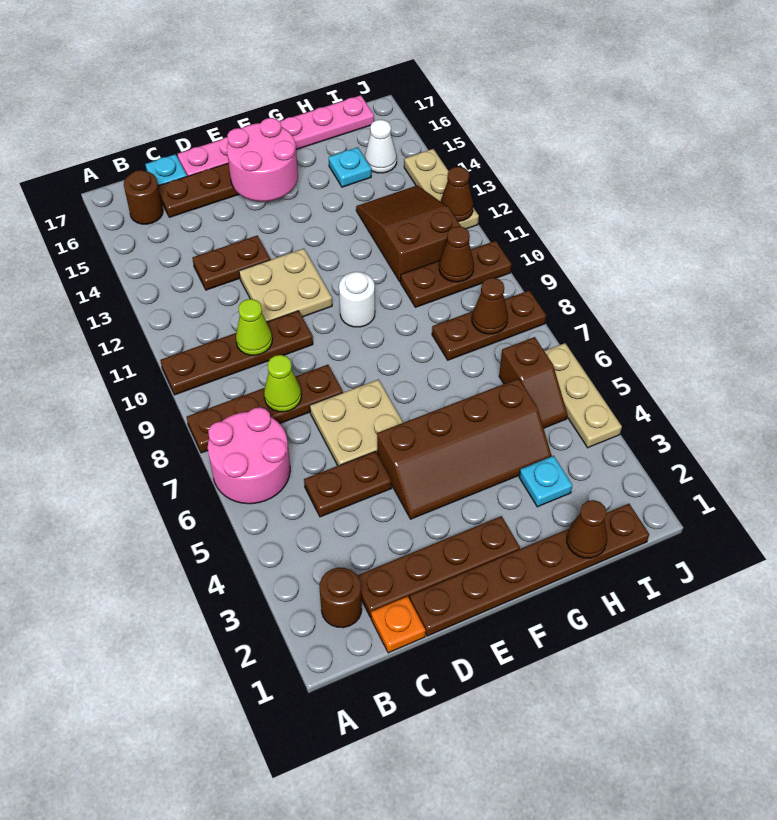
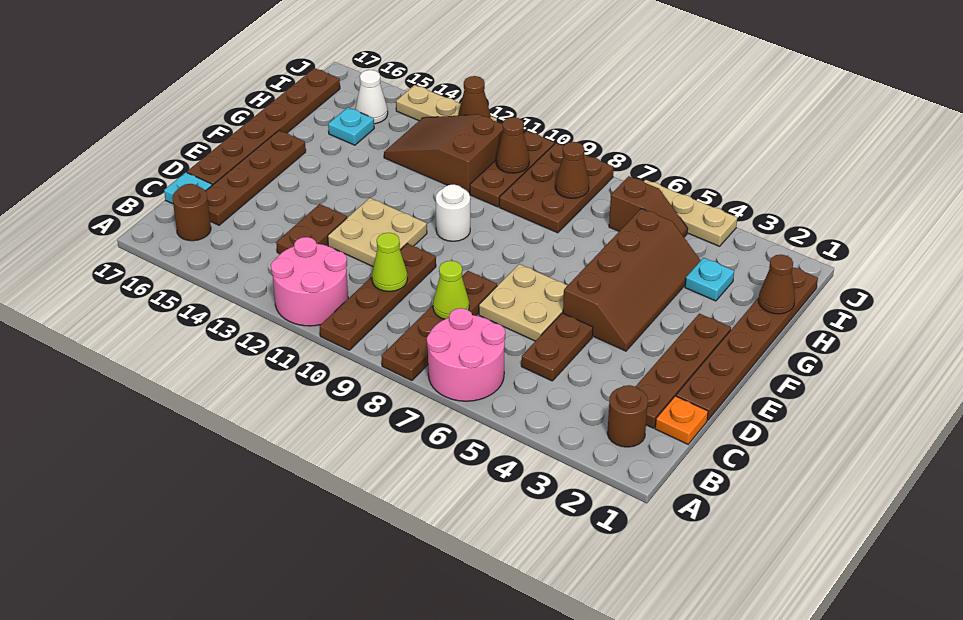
pink 1x6 plate [178,95,374,176] -> brown 1x6 plate [187,68,340,185]
pink 2x2 round brick [227,118,298,201] -> pink 2x2 round brick moved to [271,237,348,326]
brown 1x3 plate [432,290,546,360] -> brown 2x3 plate [499,143,614,233]

